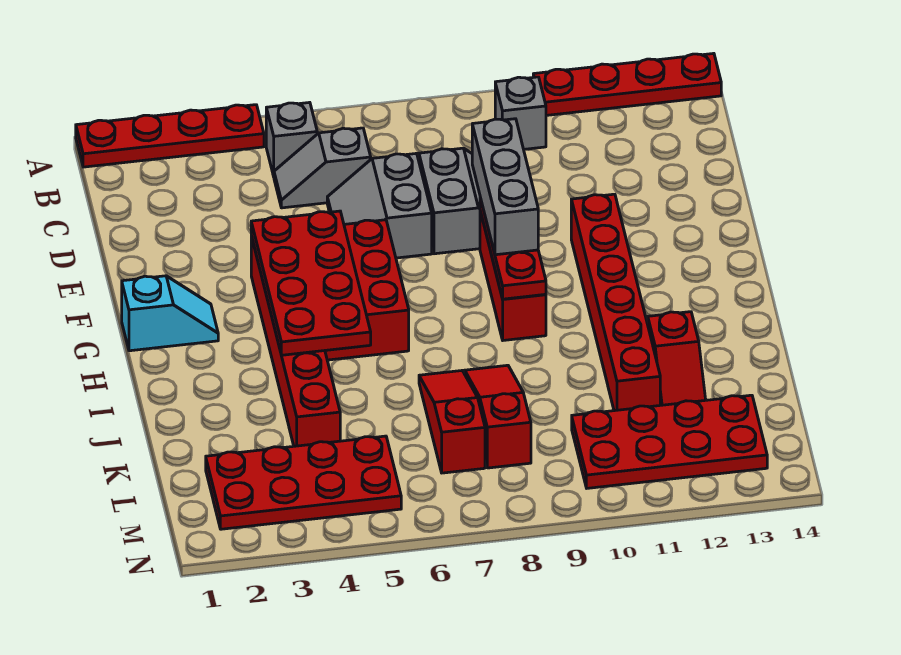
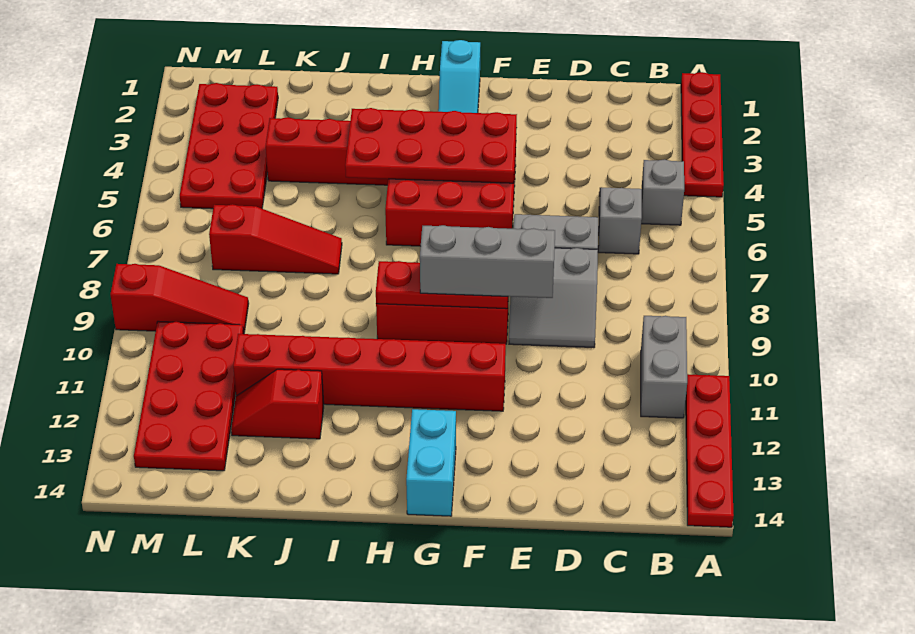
grey 1x1 brick [495,77,546,149] -> grey 1x2 brick [641,316,687,418]
none -> cyan 1x2 brick [406,409,456,516]
red 1x3 slope [465,365,531,468] -> red 1x3 slope moved to [110,264,249,332]

